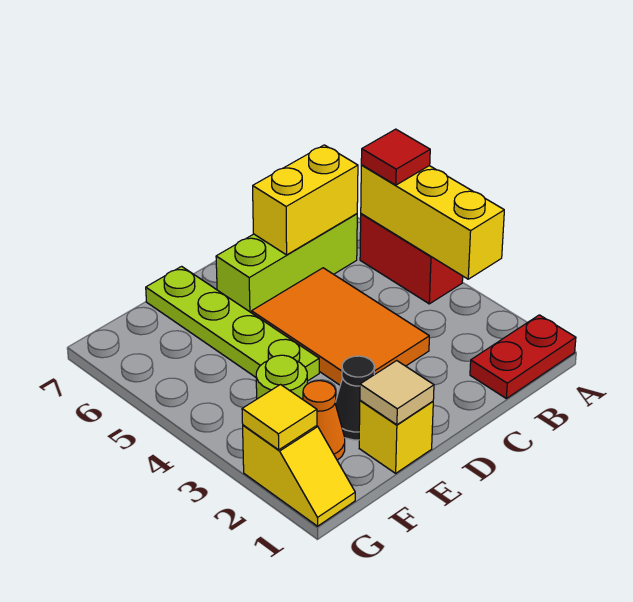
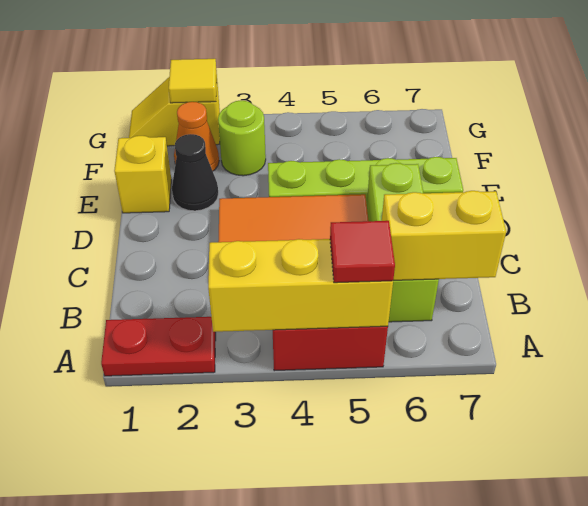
red 1x2 plate [470,315,576,398] -> red 1x2 plate turned to [101,317,216,376]
yellow 1x2 brick [253,145,358,255] -> yellow 1x2 brick turned to [382,191,506,280]
tan 1x1 tile [360,361,434,425] -> none

